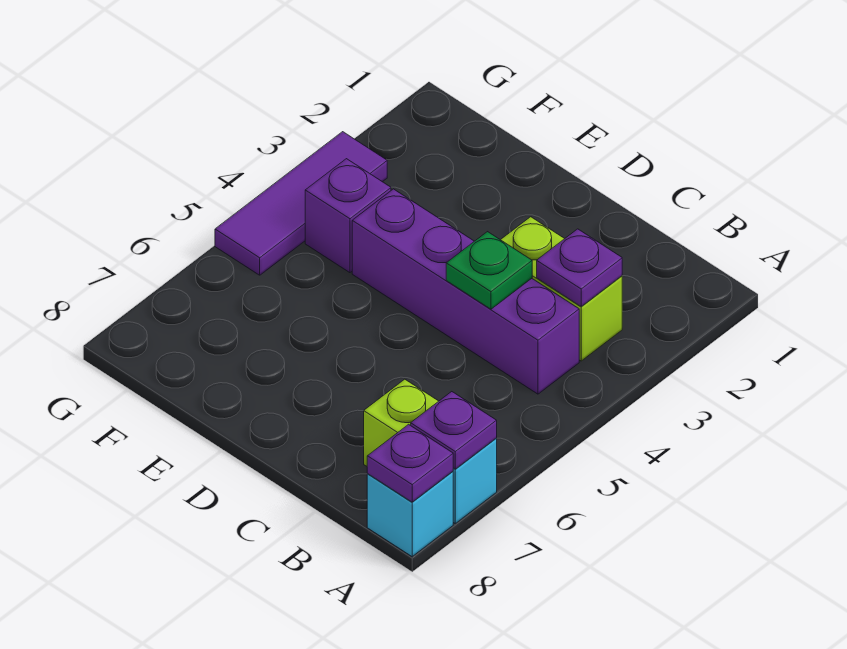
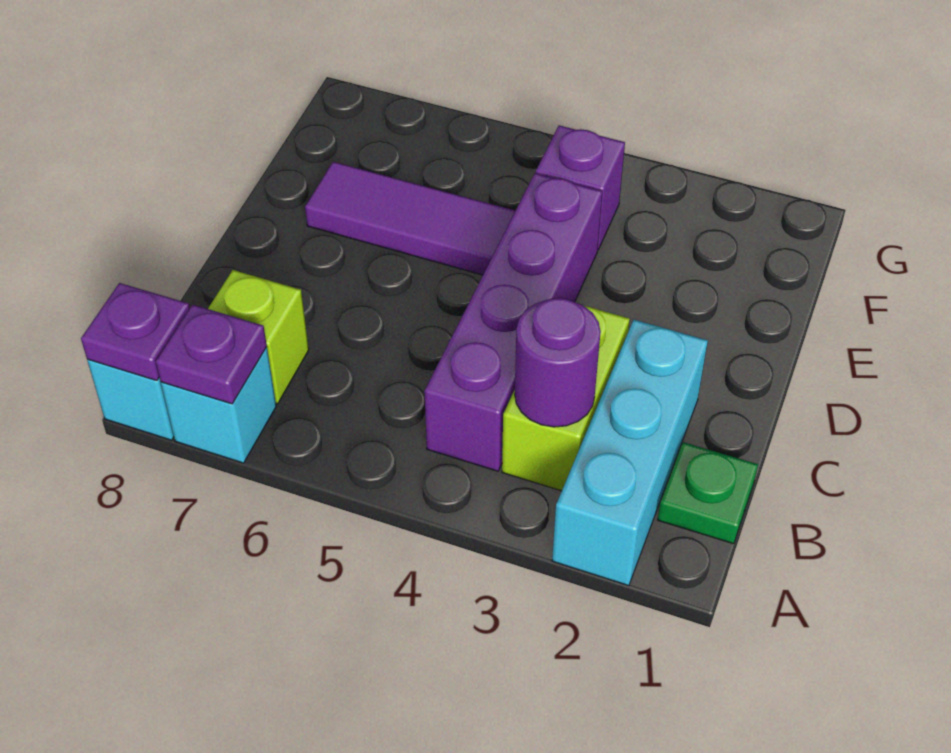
none -> cyan 1x3 brick [552,320,708,586]
purple 1x1 plate [537,229,622,306] -> purple 1x1 round brick [515,298,601,427]
green 1x1 plate [446,232,532,309] -> green 1x1 plate moved to [658,442,758,544]
purple 1x3 tile [215,132,387,275] -> purple 1x3 tile moved to [305,162,515,275]

